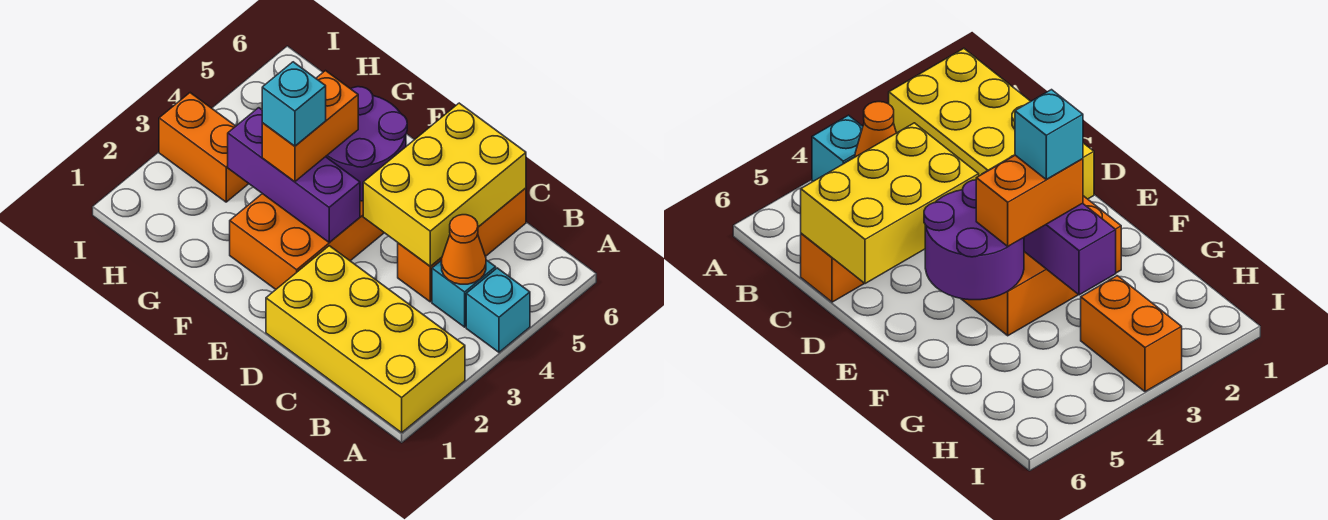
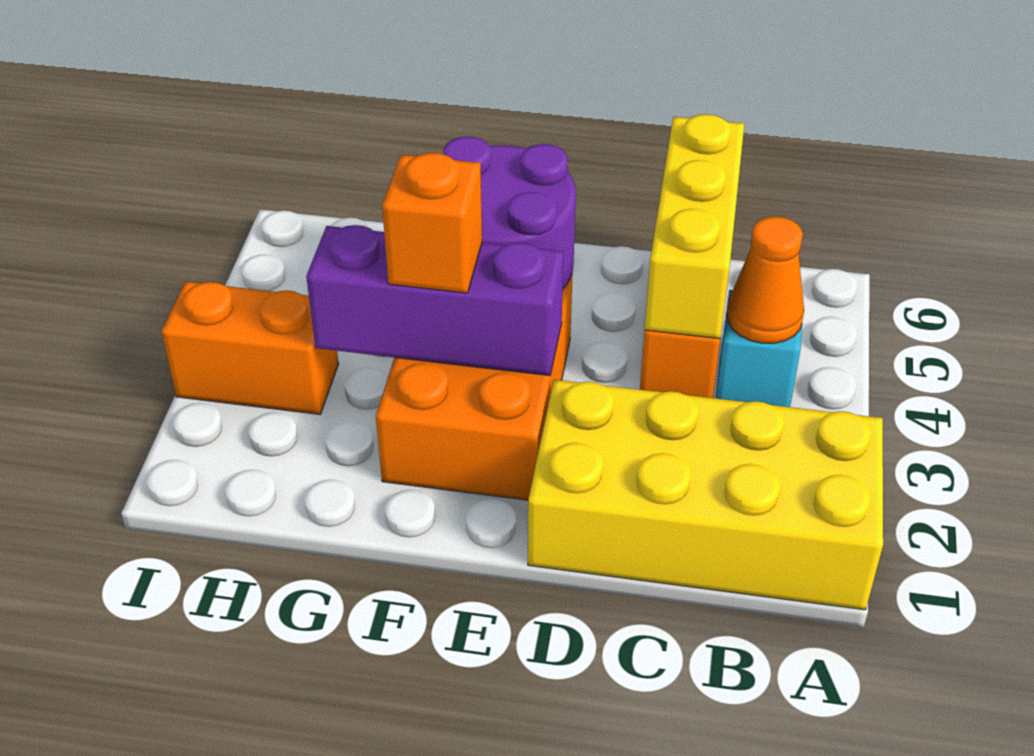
cyan 1x1 brick [466,268,530,352] -> none
yellow 2x3 brick [363,103,526,266] -> yellow 1x3 brick [645,114,744,338]
orange 1x2 brick [262,71,358,182] -> orange 1x1 brick [382,153,482,293]
cyan 1x1 brick [262,62,326,146] -> none

